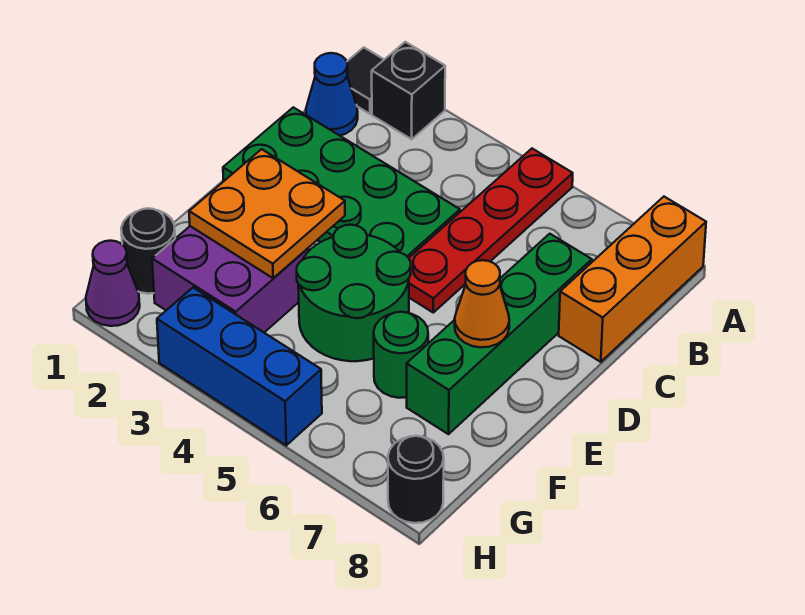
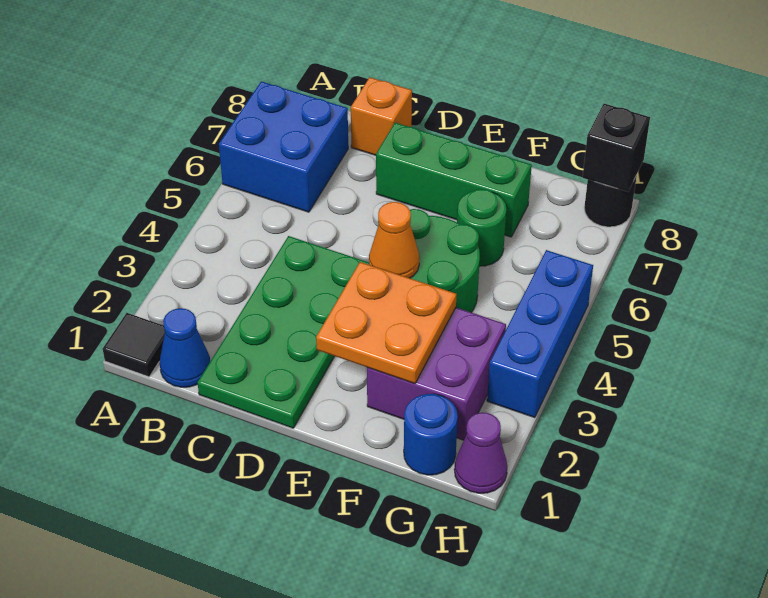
black 1x1 brick [372,42,445,139] -> black 1x1 brick moved to [583,104,650,192]
red 1x4 plate [409,149,573,312] -> none
none -> blue 2x2 brick [219,81,348,212]
orange 1x3 brick [559,197,706,362] -> orange 1x1 brick [351,77,412,155]
green 1x4 brick [407,234,592,434] -> green 1x3 brick [376,123,532,237]
orange 1x1 cone [455,260,509,347] -> orange 1x1 cone moved to [369,202,419,278]
black 1x1 round brick [121,208,175,294] -> blue 1x1 round brick [404,394,458,475]

